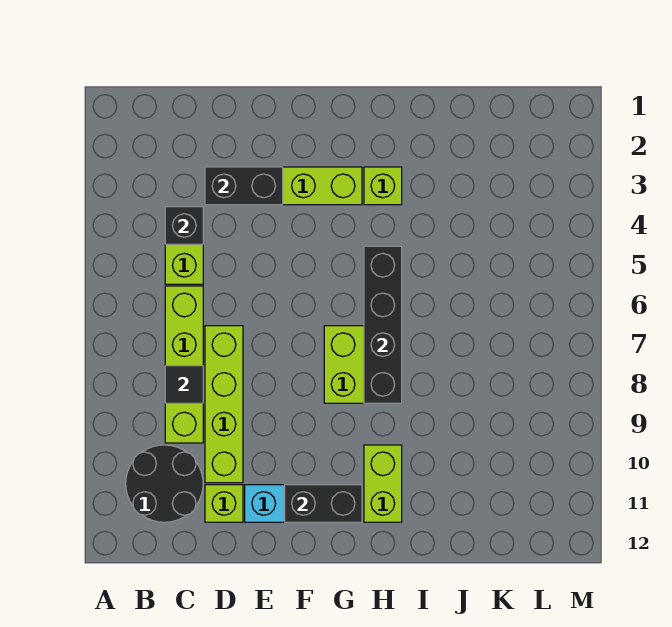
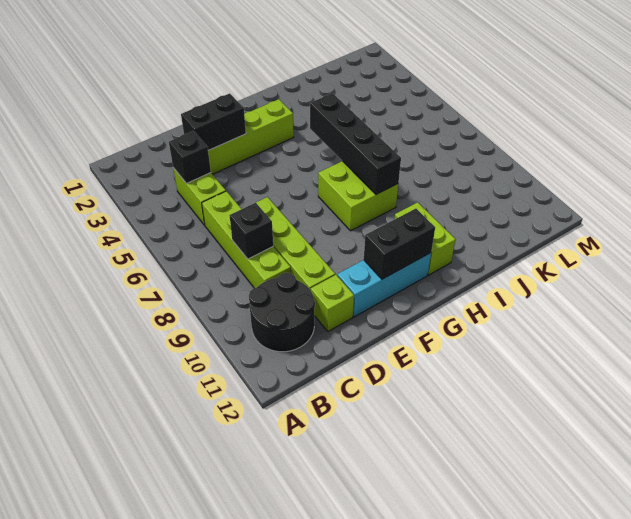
black 1x1 tile [165,366,203,403] -> black 1x1 brick [229,203,273,259]
lime 1x1 brick [364,167,402,205] -> none

